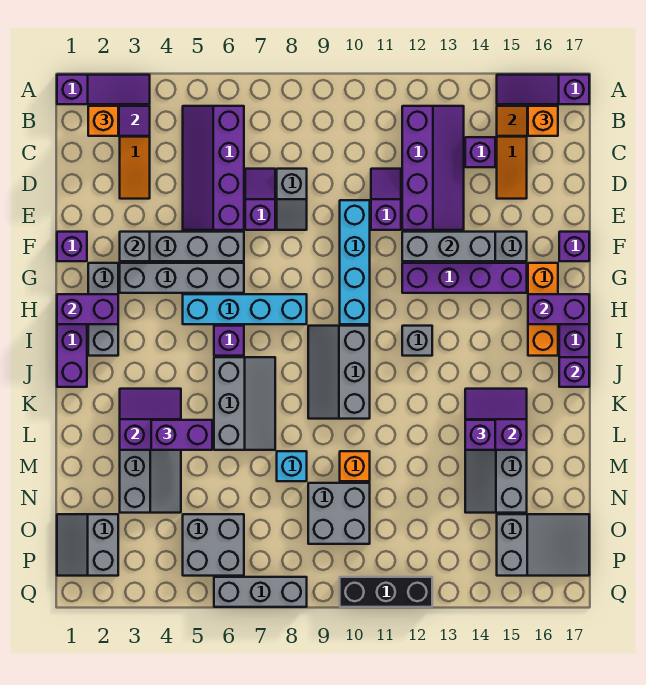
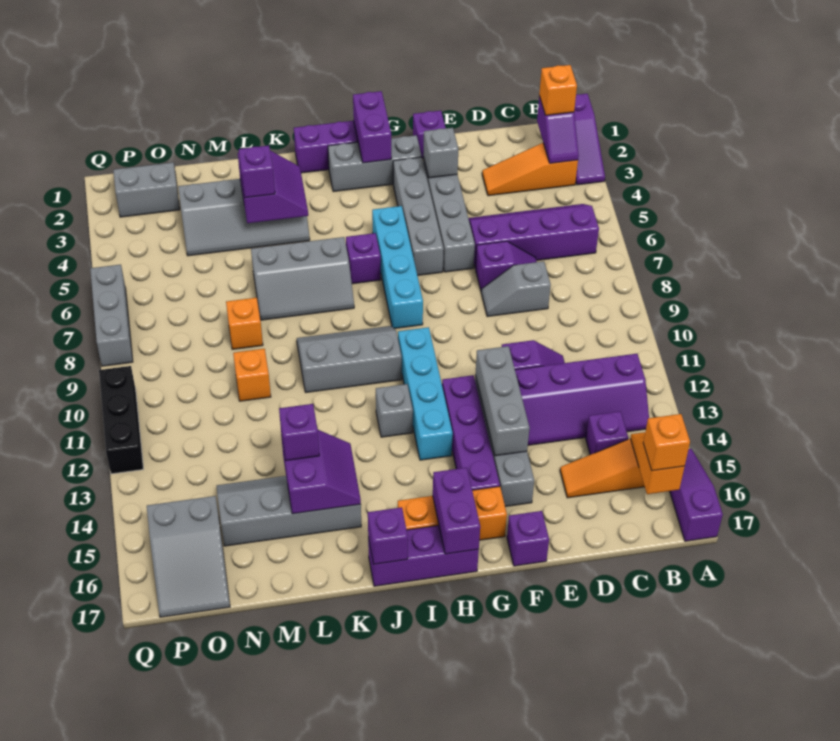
cyan 1x4 brick [340,200,370,324] -> cyan 1x4 brick turned to [398,327,453,460]
purple 1x2 brick [151,420,212,450] -> purple 1x1 brick [239,146,275,198]
cyan 1x1 brick [277,451,307,481] -> orange 1x1 brick [226,298,263,349]
grey 2x2 brick [308,483,370,544] -> none
grey 2x2 brick [183,514,244,576] -> none

